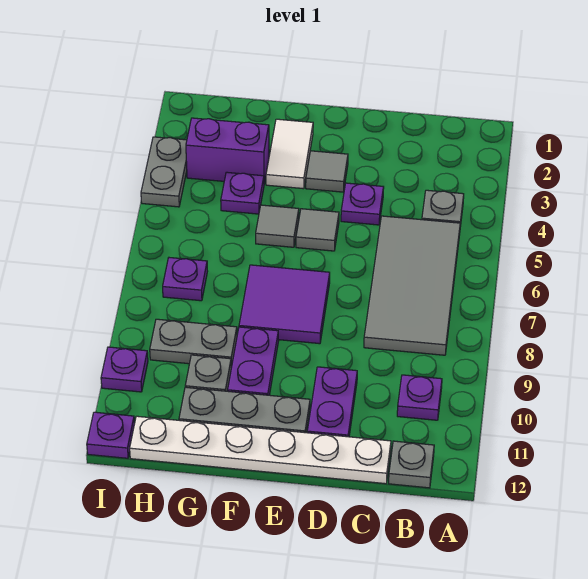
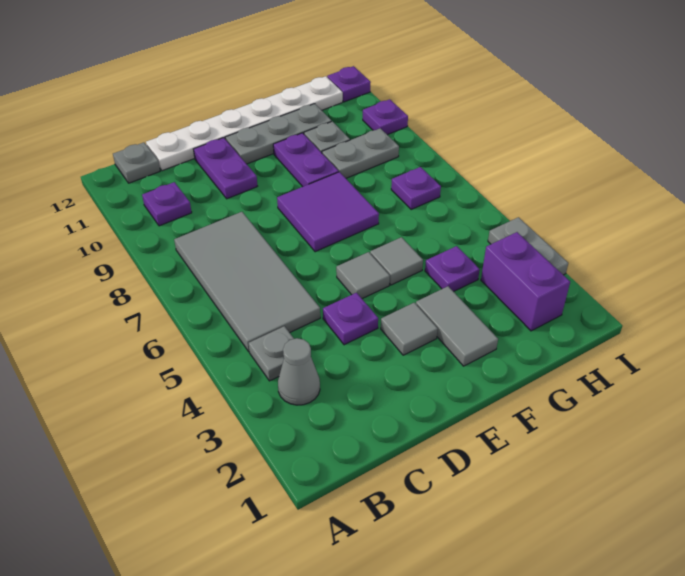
none -> grey 1x1 cone [278,338,320,405]
white 1x2 tile [266,119,313,189] -> grey 1x2 tile [416,286,498,366]
purple 1x2 brick [186,118,269,183] -> purple 1x2 brick turned to [481,232,570,331]

